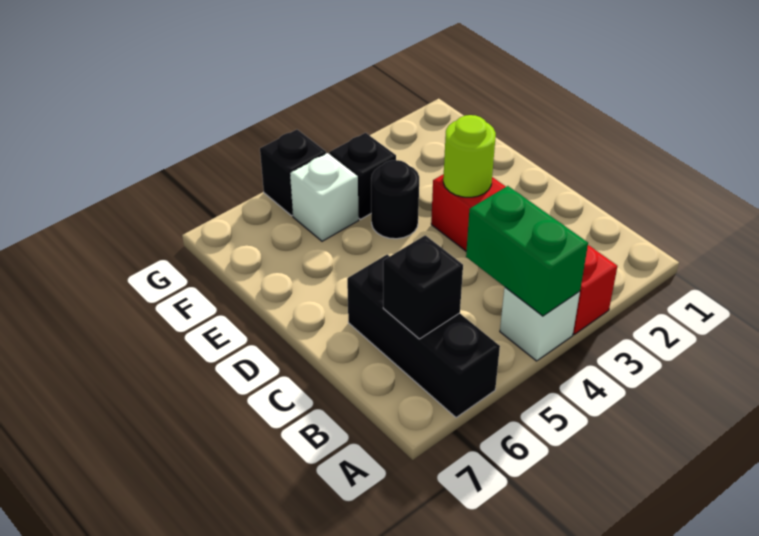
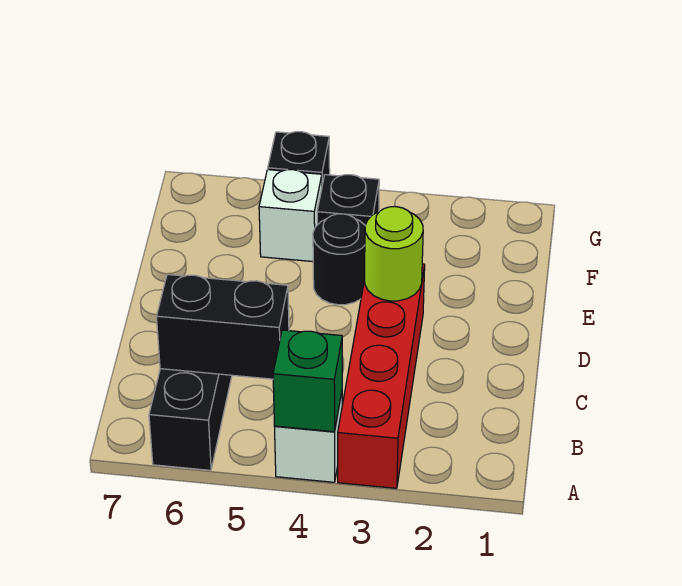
green 1x2 brick [466,186,588,316] -> green 1x1 brick [273,330,342,432]
black 1x1 brick [383,235,463,339] -> black 1x2 brick [157,274,289,379]

